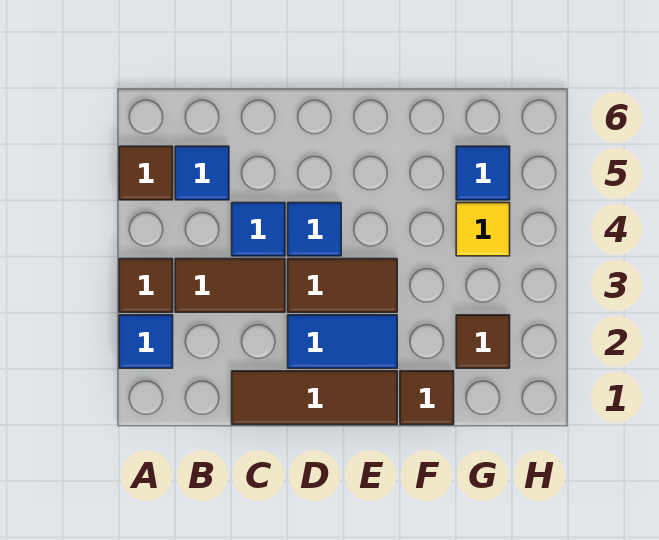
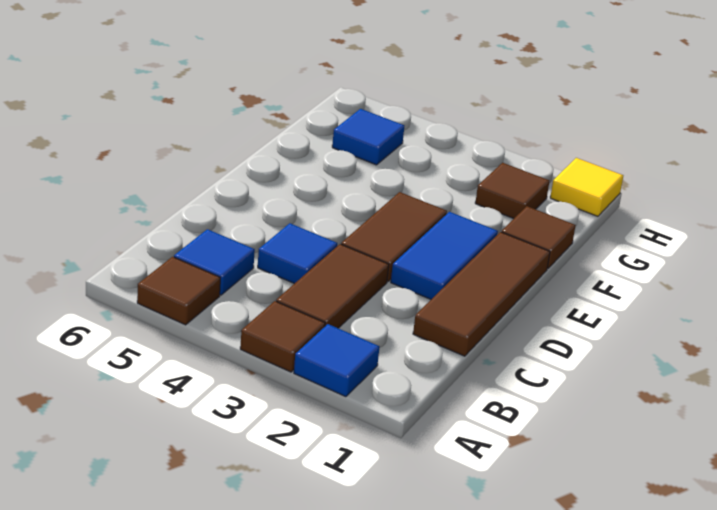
blue 1x1 tile [288,203,341,256] -> none
yellow 1x1 tile [456,203,510,256] -> yellow 1x1 tile moved to [550,158,623,216]

